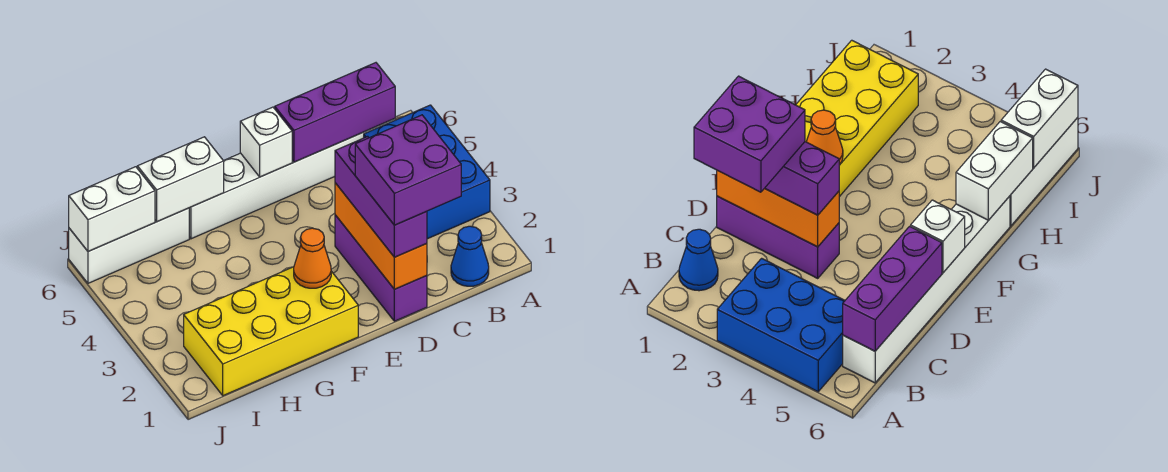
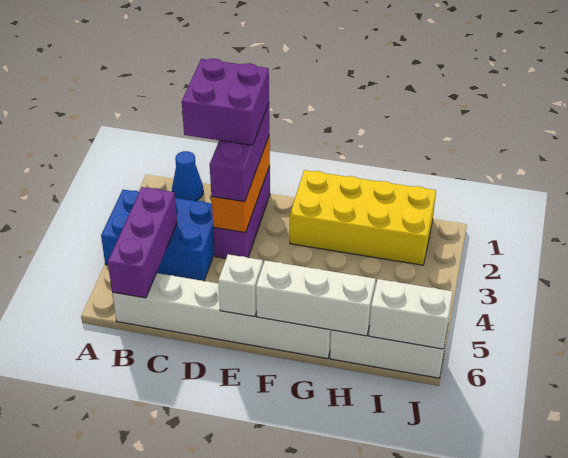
blue 2x3 brick [364,105,490,239] -> blue 2x3 brick turned to [101,190,215,281]
purple 1x3 brick [275,63,395,162] -> purple 1x3 brick turned to [108,187,177,298]
orange 1x1 cone [294,228,331,288] -> none
white 1x2 brick [137,137,224,222] -> white 1x3 brick [256,261,376,336]

